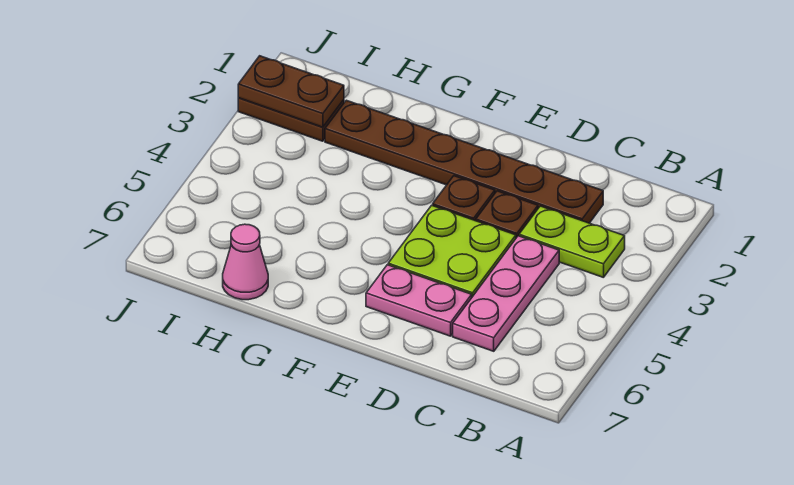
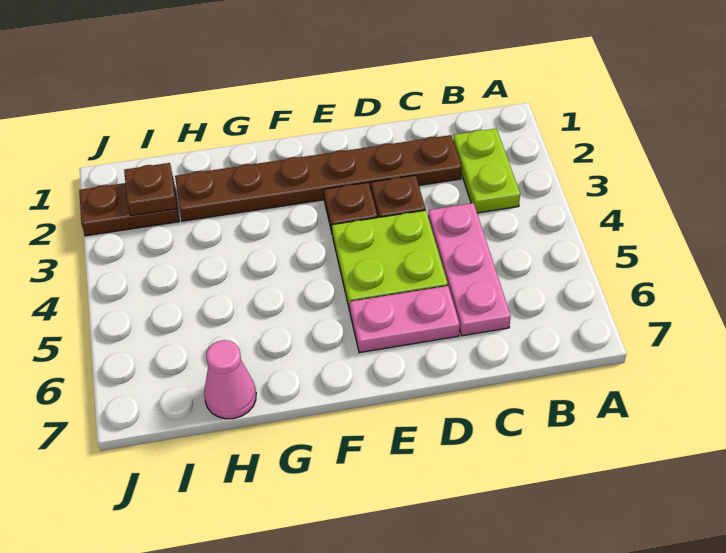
lime 1x2 plate [519,206,625,278] -> lime 1x2 plate turned to [453,129,520,213]
brown 1x2 plate [238,56,344,127] -> brown 1x1 plate [124,163,177,216]

